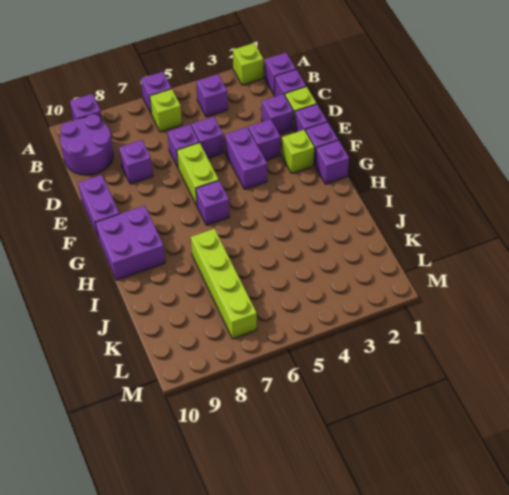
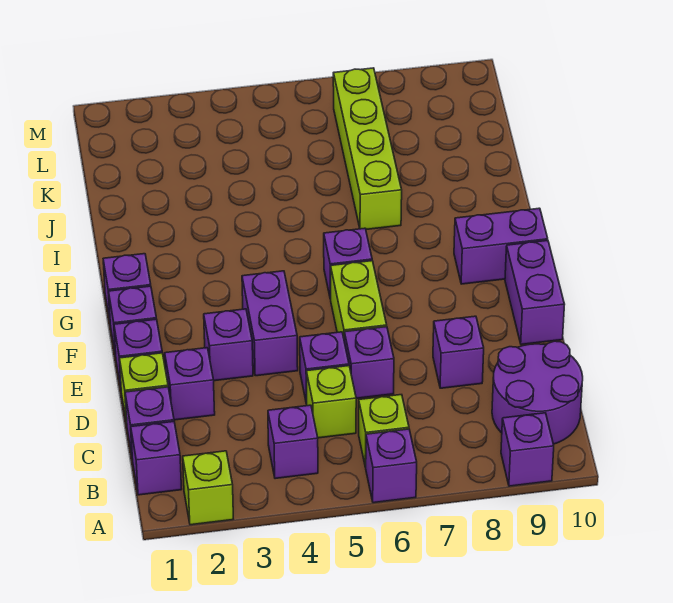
lime 1x1 brick [282,130,315,173] -> lime 1x1 brick moved to [306,366,356,438]
purple 2x2 brick [95,206,165,280] -> purple 1x2 brick [454,208,548,284]

